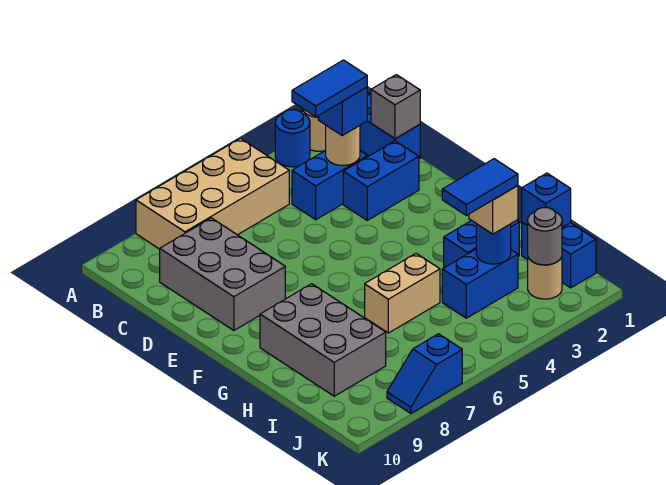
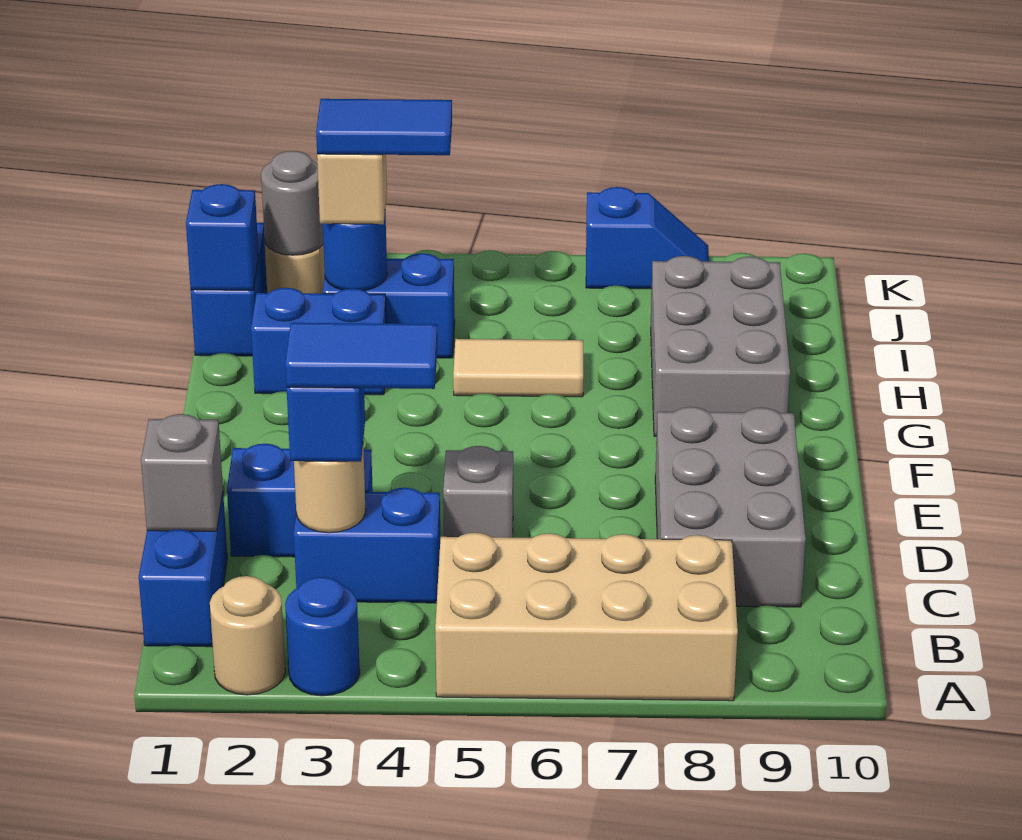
none -> grey 1x1 brick [443,446,513,538]
tan 1x2 brick [365,253,440,333] -> tan 1x2 tile [453,339,583,397]

